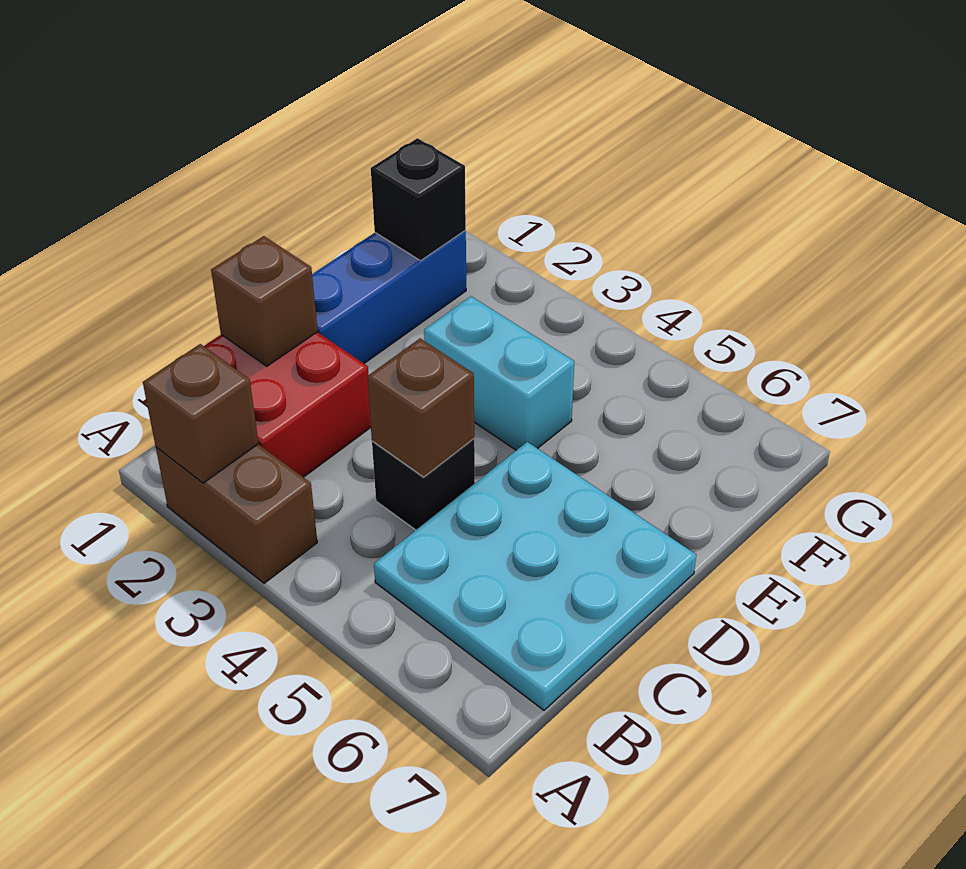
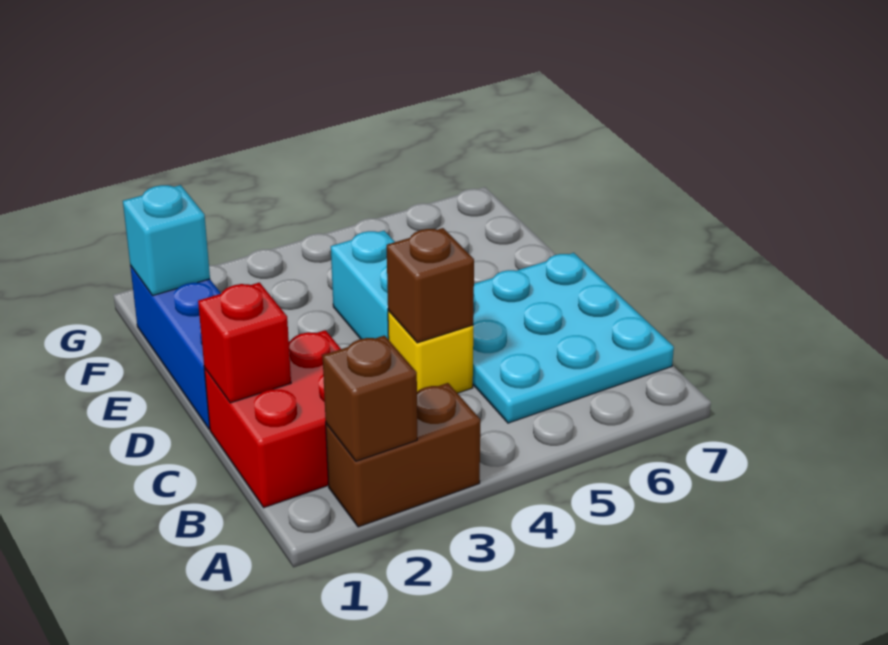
brown 1x1 brick [211,236,318,366] -> red 1x1 brick [198,282,291,403]
black 1x1 brick [372,439,475,530] -> yellow 1x1 brick [388,311,473,393]
cyan 1x2 brick [424,296,574,450] -> cyan 1x2 brick turned to [331,231,395,340]
black 1x1 brick [371,138,466,261] -> cyan 1x1 brick [123,185,210,296]

